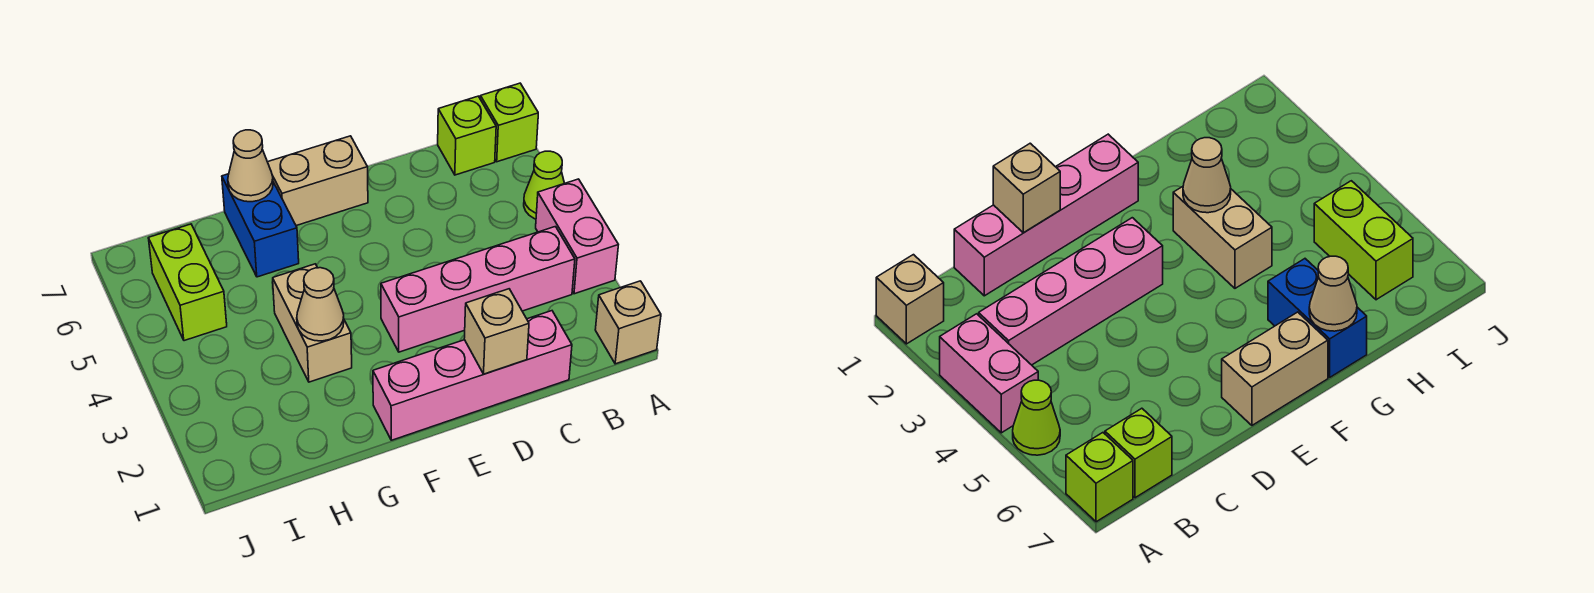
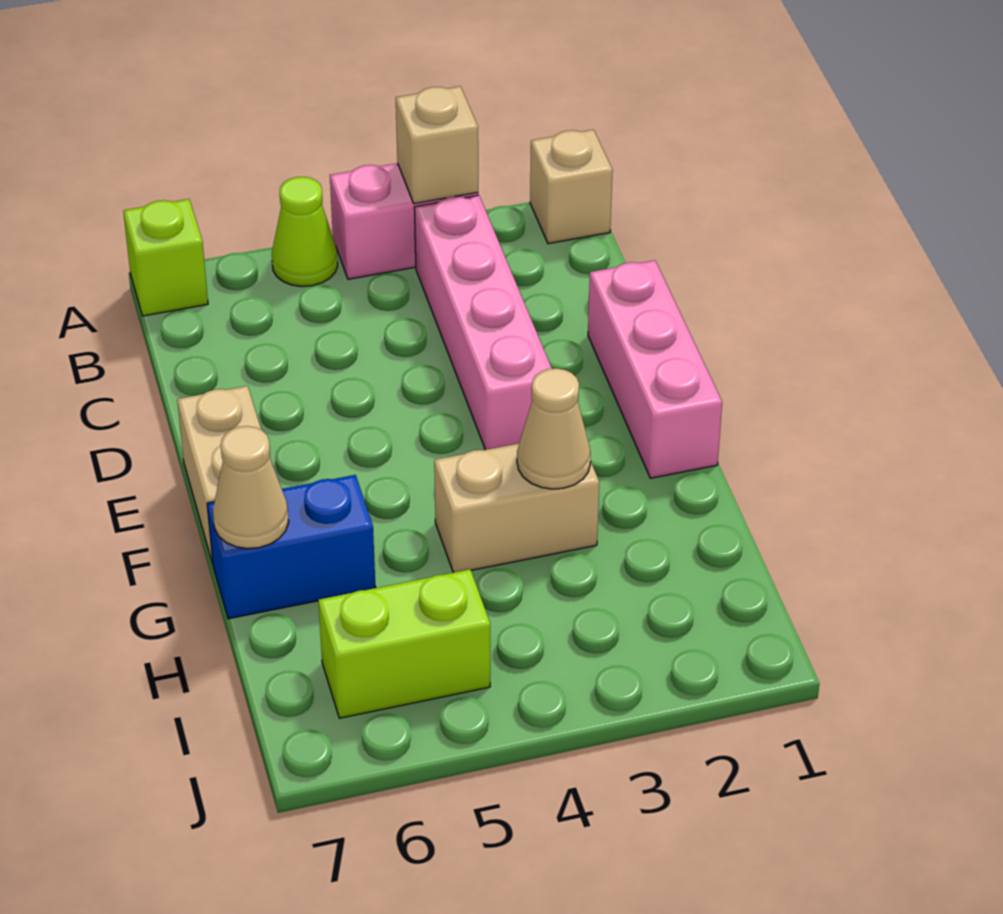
lime 1x1 brick [438,96,496,175] -> none
pink 1x4 brick [373,311,572,440] -> pink 1x3 brick [588,260,722,478]
tan 1x1 brick [464,289,529,374] -> tan 1x1 brick moved to [396,86,478,204]

